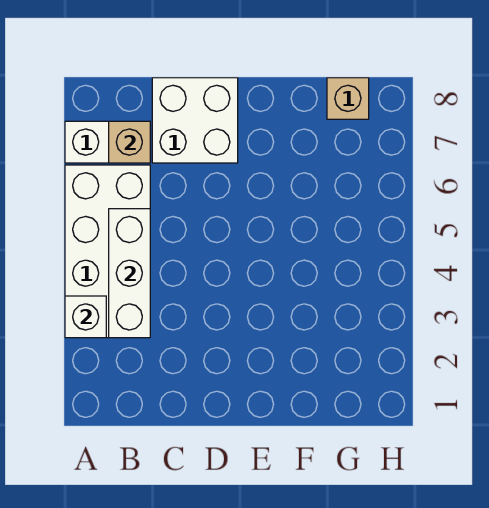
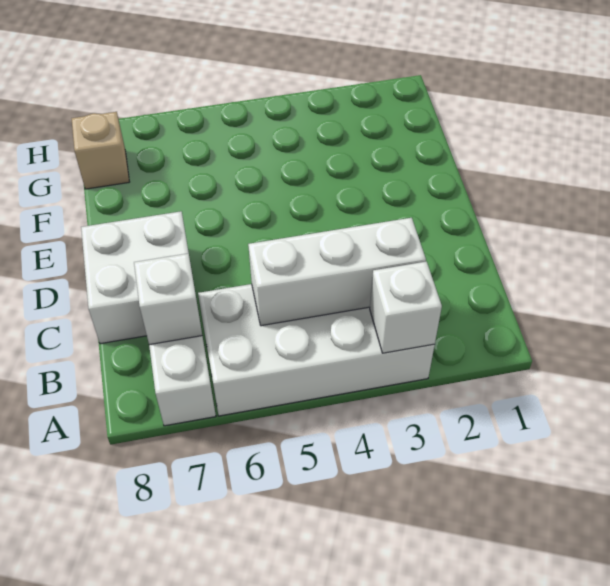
tan 1x1 brick [109,121,150,163] -> white 1x1 brick [134,253,202,345]

